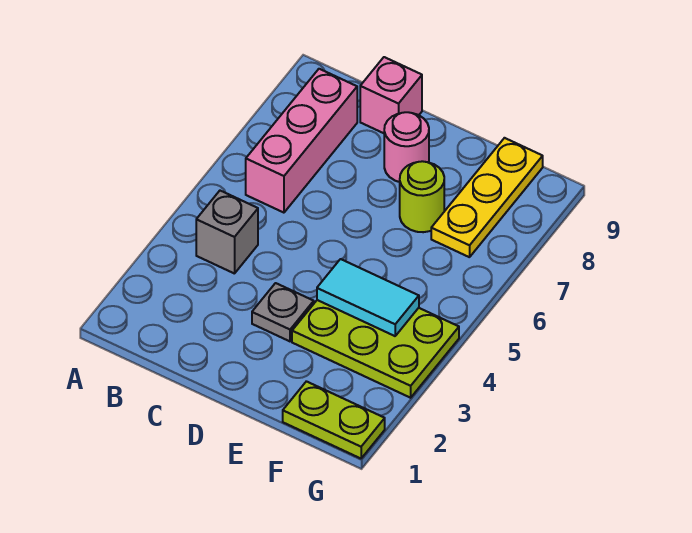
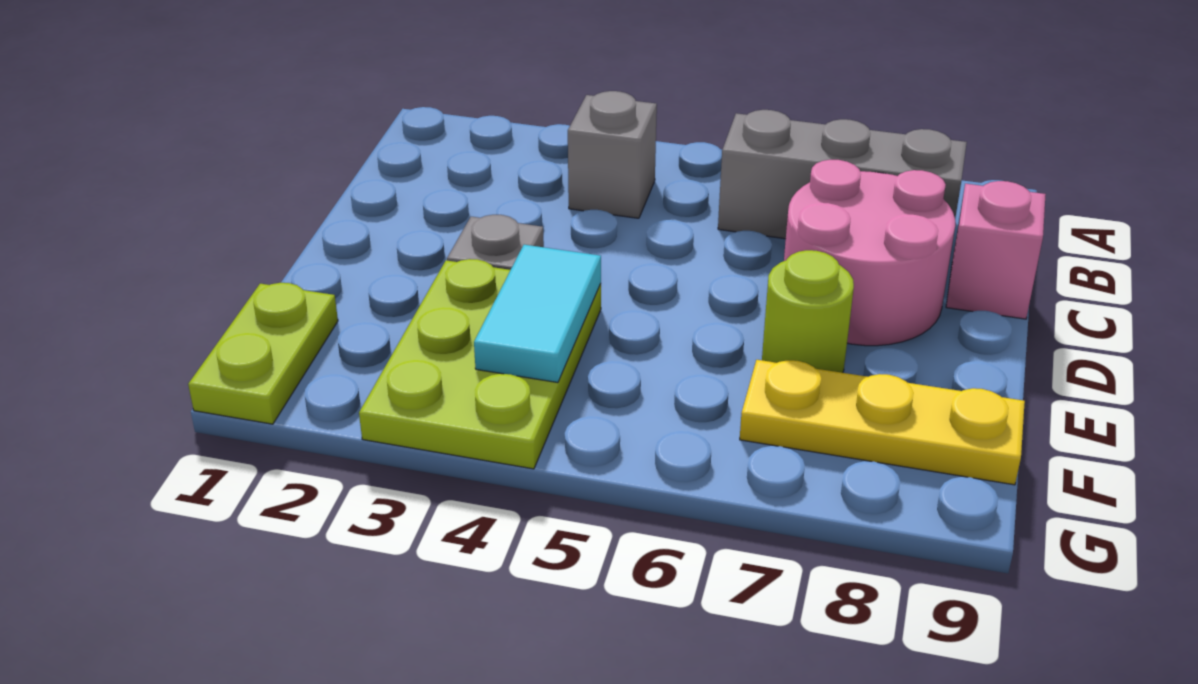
pink 1x3 brick [246,69,357,213] -> grey 1x3 brick [718,110,967,239]
pink 1x1 round brick [384,112,429,182] -> pink 2x2 round brick [784,160,955,346]

